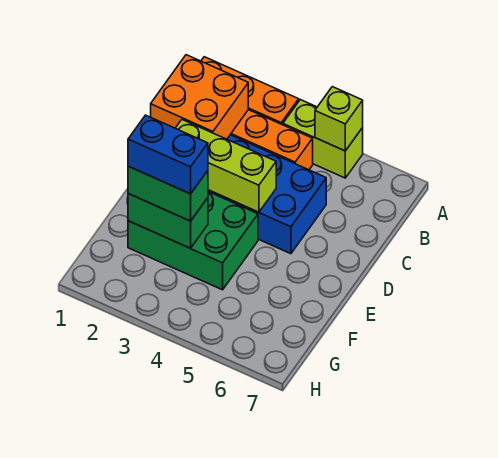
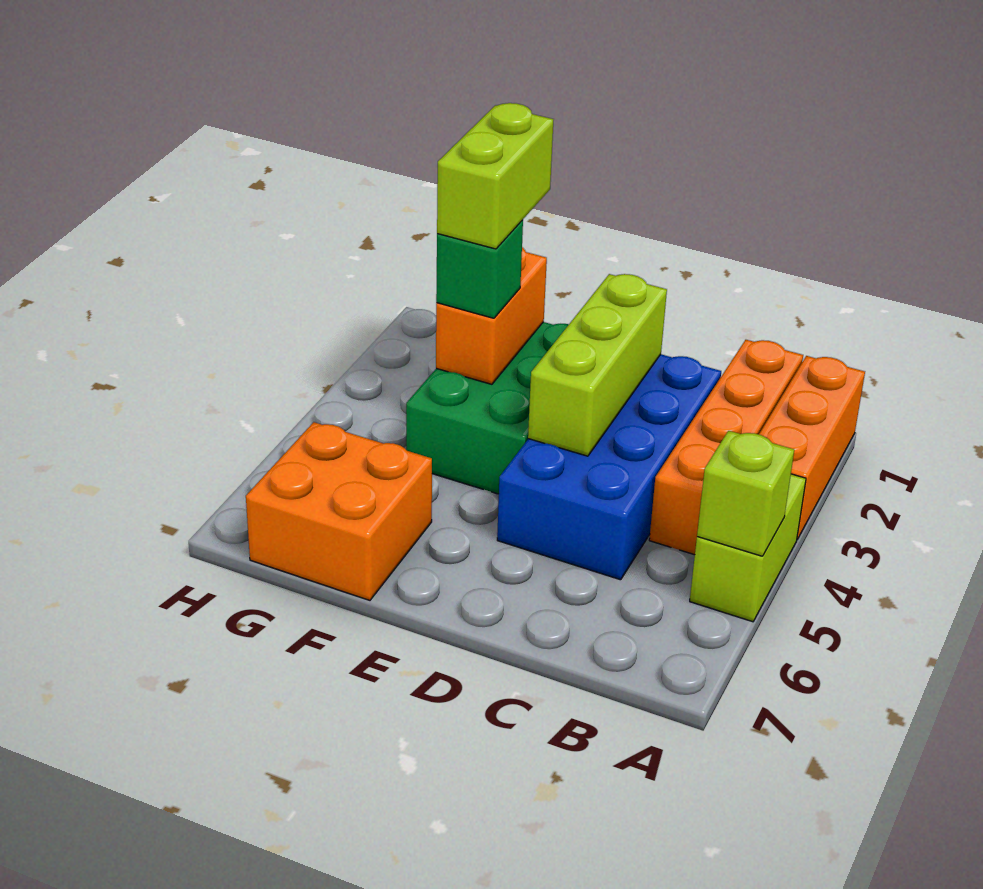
orange 2x2 brick [151,55,248,139] -> orange 2x2 brick moved to [246,422,432,600]
green 1x2 brick [128,194,208,248] -> orange 1x2 brick [436,247,547,384]
green 1x2 brick [128,166,208,221] -> green 1x1 brick [436,220,523,318]
blue 1x2 brick [128,115,208,194] -> lime 1x2 brick [437,103,554,249]

